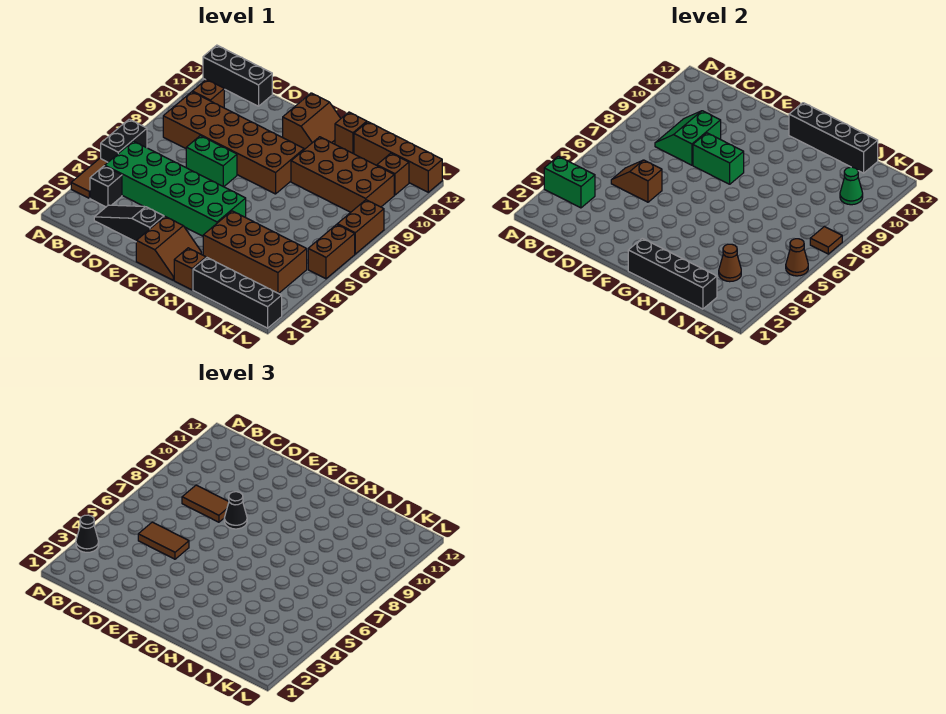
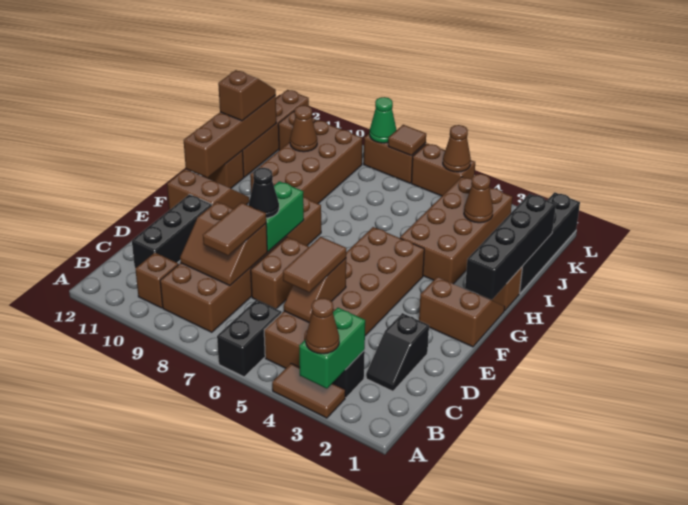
black 1x1 cone [76,515,99,552] -> brown 1x1 cone [306,298,339,354]
black 1x2 brick [101,119,147,162] -> black 1x2 brick turned to [217,300,282,377]
black 1x3 brick [203,45,272,106] -> black 1x3 brick moved to [132,194,212,269]
green 2x6 brick [105,141,246,236] -> brown 2x6 brick [264,227,424,368]
black 1x3 slope [94,205,164,242] -> black 1x2 slope [366,313,429,391]
green 2x2 slope [655,111,721,165] -> brown 2x2 slope [180,202,267,286]
green 1x2 brick [186,136,237,187] -> brown 1x2 brick [251,237,309,309]
black 1x4 brick [789,103,878,173] -> brown 1x4 brick [184,95,276,178]
none -> brown 1x2 slope [218,70,276,121]
none -> brown 1x1 cone [290,105,317,152]
green 1x1 cone [840,167,863,205] -> green 1x1 cone moved to [370,97,396,143]

